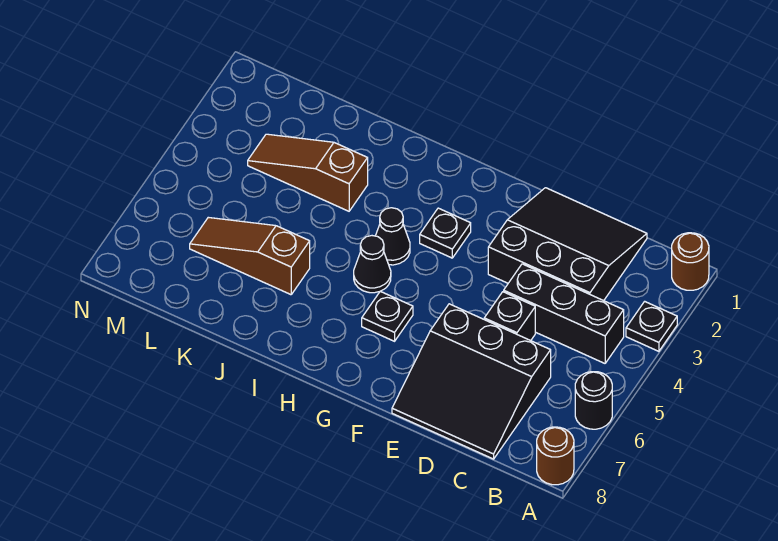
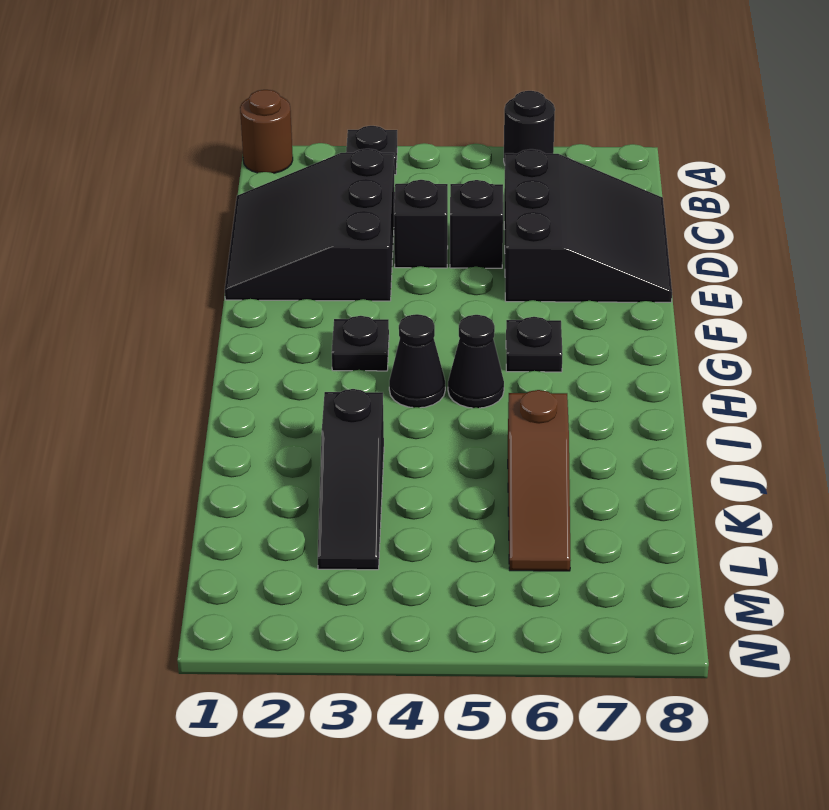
brown 1x1 round brick [537,427,574,485] -> none
black 1x3 brick [504,264,624,363] -> black 1x1 brick [394,180,448,268]
brown 1x3 slope [248,134,368,211] -> black 1x3 slope [318,389,384,570]

